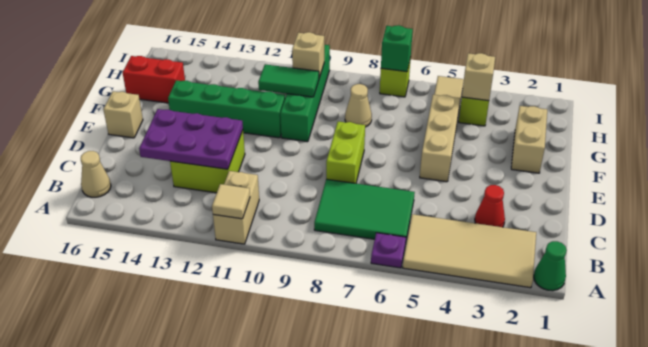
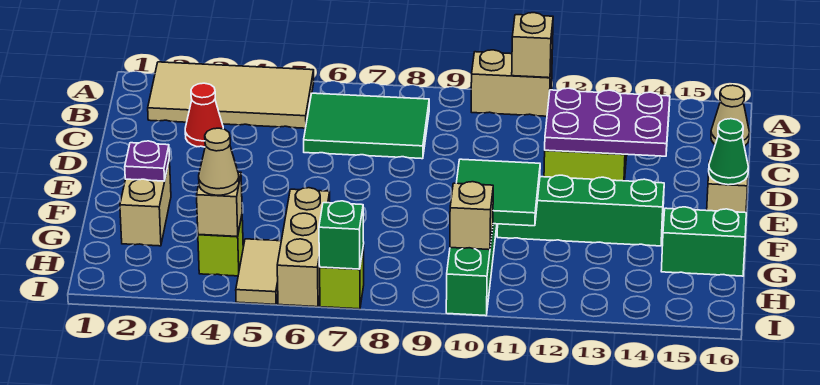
green 1x1 cone [534,241,567,291] -> green 1x1 cone moved to [709,119,748,185]
purple 1x1 plate [371,233,406,268] -> purple 1x1 plate moved to [125,141,169,181]
tan 1x2 brick [213,171,259,244] -> tan 1x2 brick turned to [471,50,552,116]
tan 1x1 tile [212,184,250,219] -> tan 1x1 brick [512,13,553,78]
lime 1x2 brick [326,122,365,183] -> none
tan 1x3 brick [420,95,460,182] -> tan 1x3 brick moved to [277,188,330,307]
tan 1x1 cone [345,84,372,127] -> tan 1x1 cone moved to [199,128,239,195]
green 1x2 tile [258,64,319,97] -> green 2x2 tile [457,159,540,226]
red 1x2 brick [123,56,185,103] -> green 1x2 brick [661,207,746,276]

